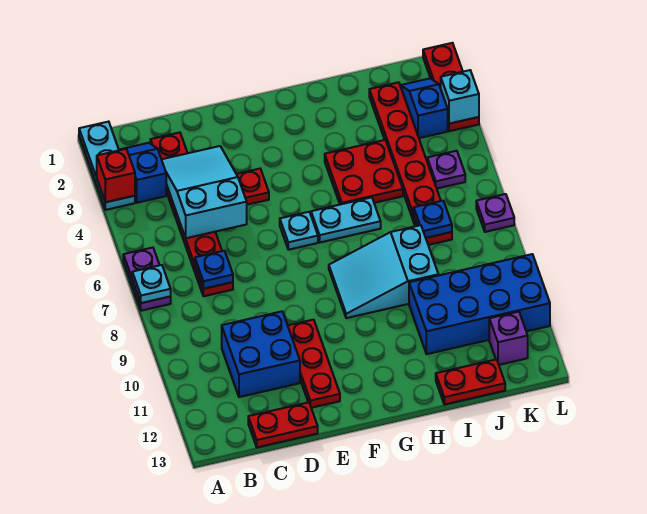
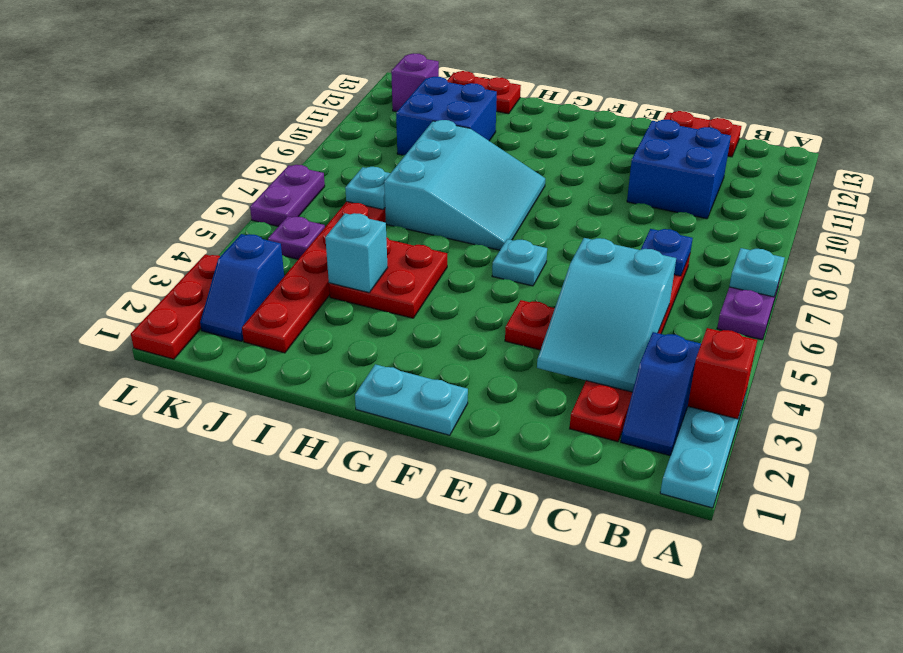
red 1x3 plate [288,320,340,408] -> none
cyan 1x2 plate [311,197,381,242] -> cyan 1x2 plate moved to [355,364,468,435]
cyan 2x3 slope [329,225,438,318] -> cyan 3x3 slope [384,120,545,250]
blue 2x4 brick [409,254,550,354] -> blue 2x2 brick [396,77,497,155]
blue 1x1 plate [414,201,452,238] -> cyan 1x1 plate [345,167,390,210]
cyan 1x1 brick [441,70,479,124] -> cyan 1x1 brick moved to [325,213,388,293]
purple 1x1 plate [476,194,514,232] -> purple 1x2 plate [250,165,325,226]

